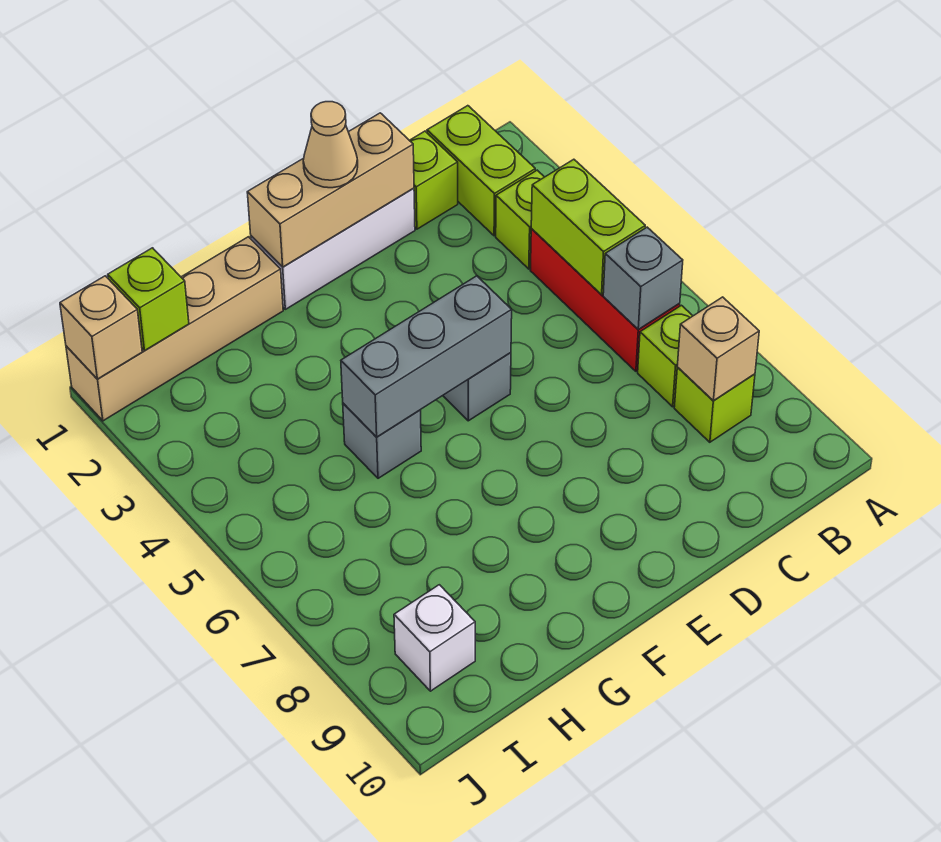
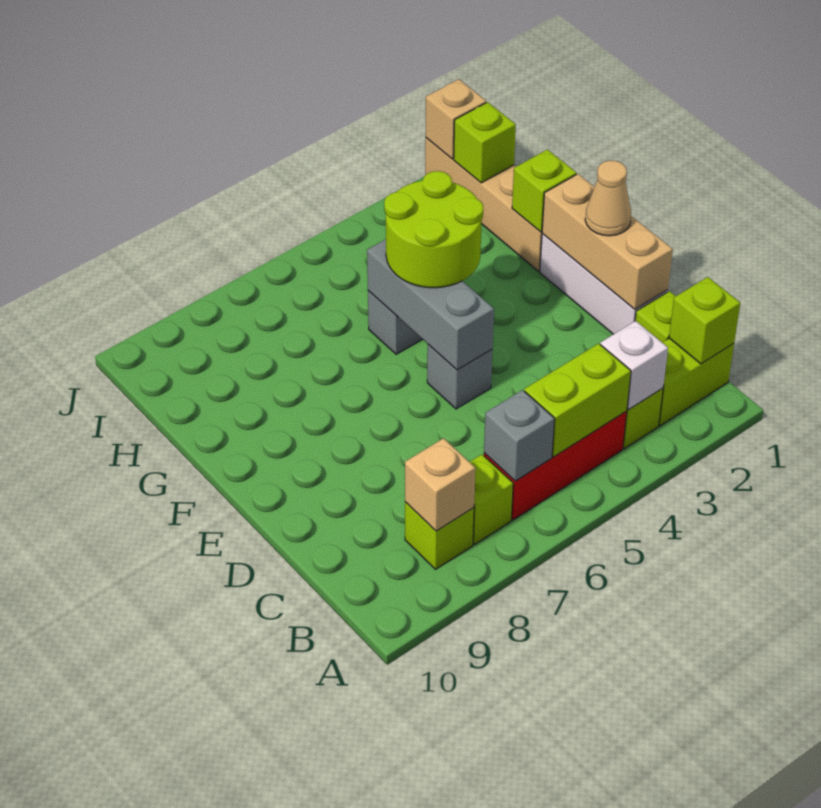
none -> lime 1x1 brick [669,277,740,364]
none -> lime 2x2 round brick [384,171,483,288]
none -> lime 1x1 brick [512,149,577,232]
white 1x1 brick [394,585,475,691] -> white 1x1 brick moved to [600,321,668,410]

